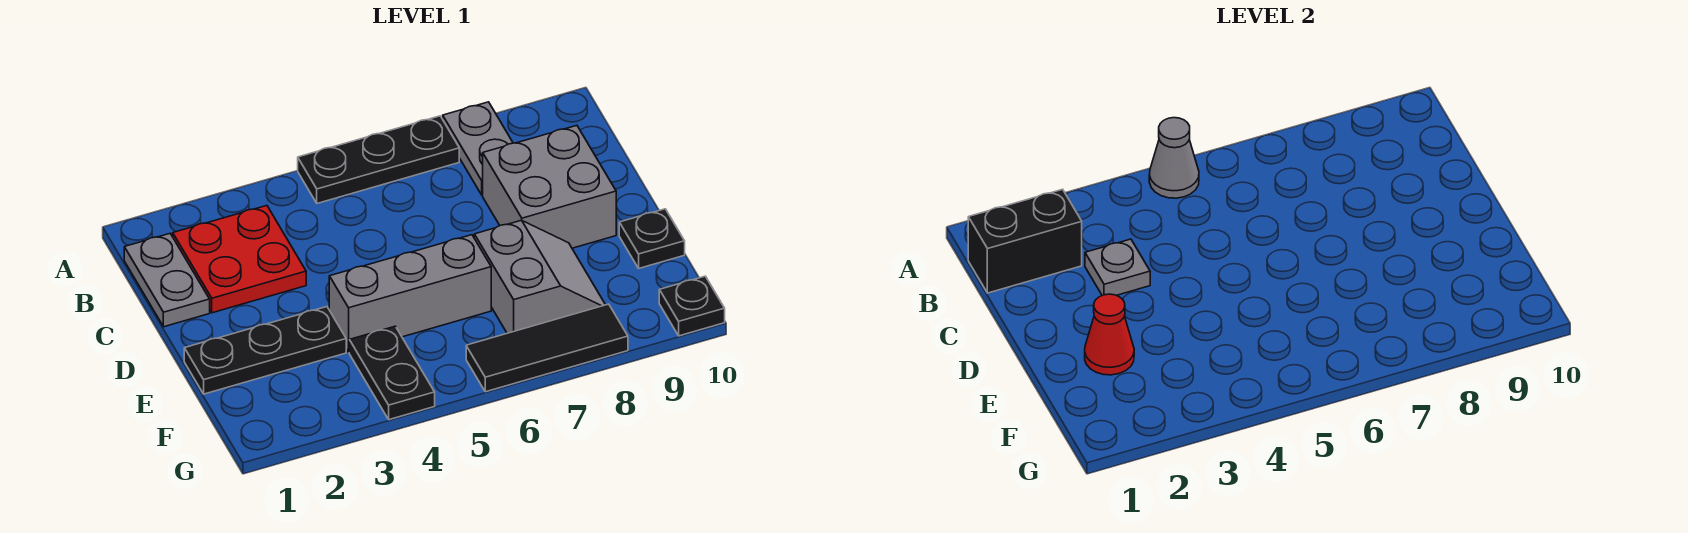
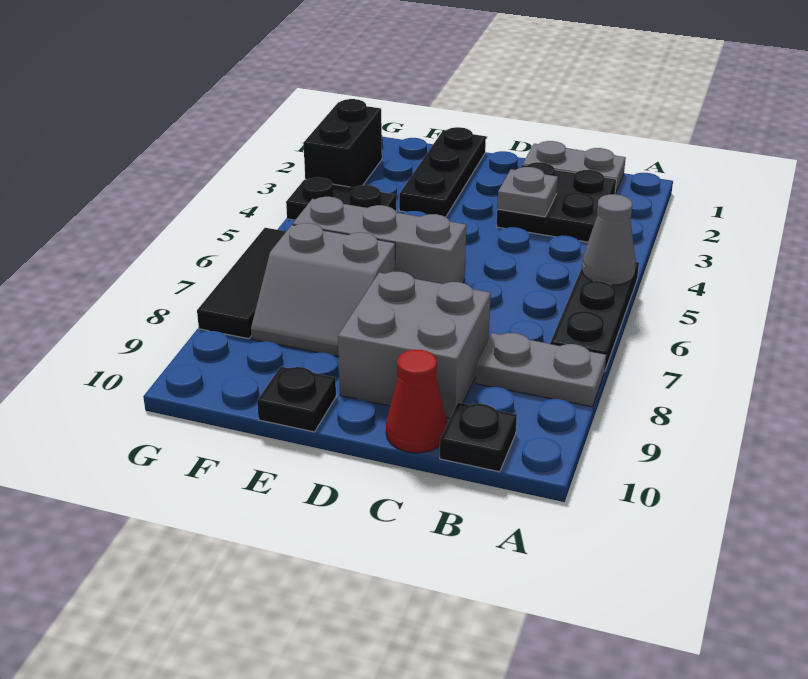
black 1x2 brick [968,189,1082,293] -> black 1x2 brick moved to [303,99,382,188]
red 2x2 plate [173,206,306,313] -> black 2x2 plate [496,162,616,242]
red 1x1 cone [1085,294,1134,375] -> red 1x1 cone moved to [386,350,447,453]
grey 1x3 brick [329,235,491,352] -> grey 1x3 brick turned to [293,197,466,284]
black 1x1 plate [659,276,725,336] -> black 1x1 plate moved to [440,403,517,472]

